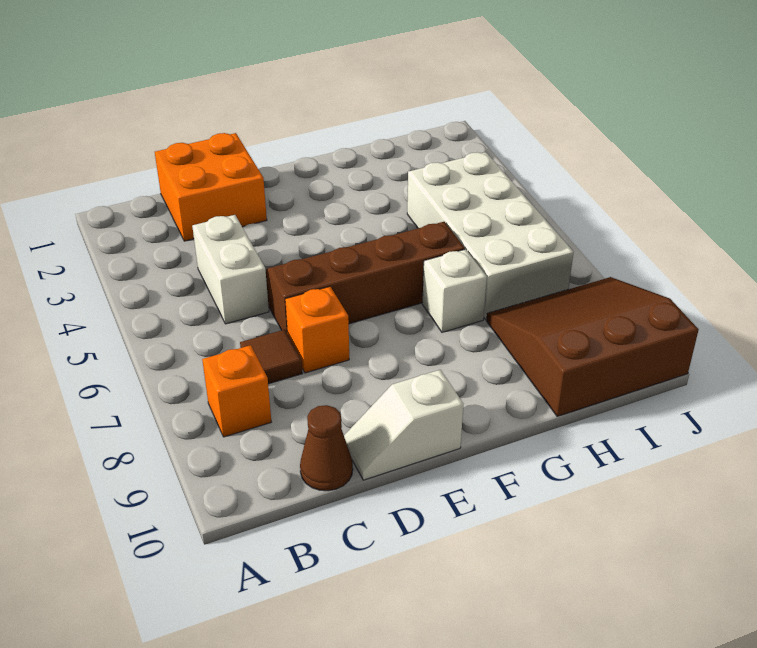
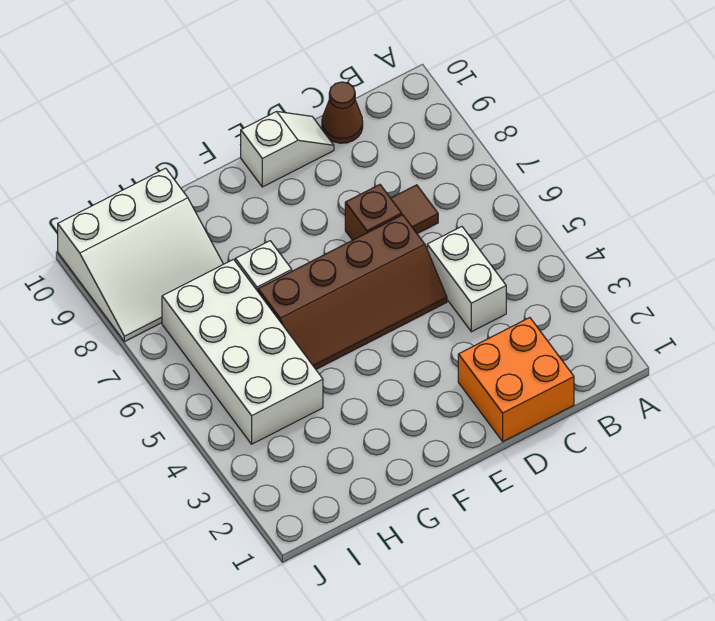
orange 1x1 brick [202,345,271,437] -> none
orange 1x1 brick [285,287,349,373] -> brown 1x1 brick [345,185,402,240]
brown 3x3 slope [487,277,699,417] -> white 3x3 slope [58,168,223,342]

